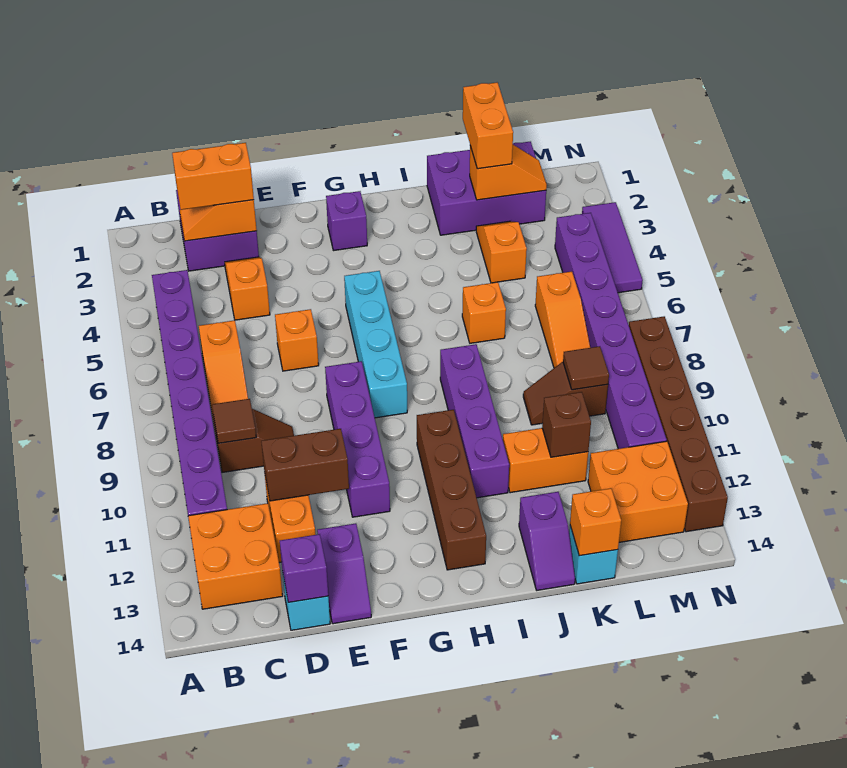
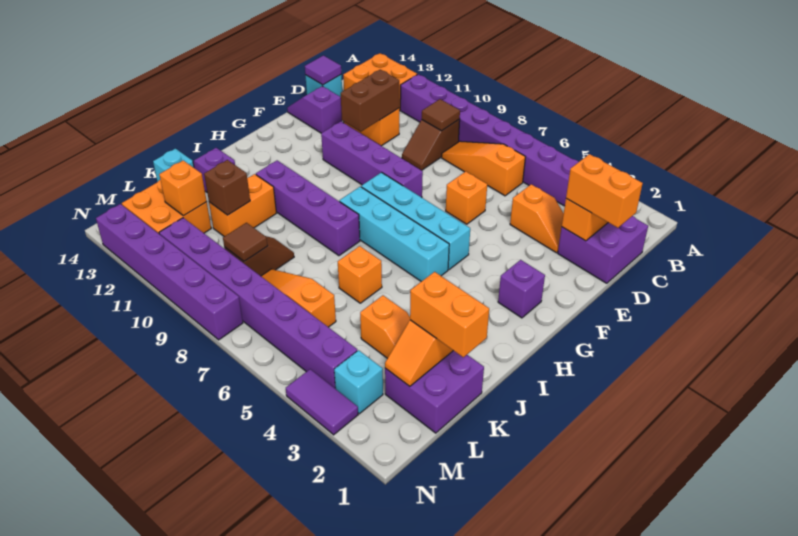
orange 1x2 brick [172,143,254,210] -> orange 1x2 brick turned to [566,154,643,228]
purple 1x1 brick [280,534,328,602] -> purple 1x1 tile [305,55,341,85]
none -> cyan 1x4 brick [339,187,449,282]
brown 1x4 brick [417,410,486,570] -> none
purple 2x3 brick [427,142,546,235] -> purple 2x2 brick [385,351,484,433]
orange 1x1 brick [570,488,621,556] -> orange 1x1 brick moved to [159,160,207,216]
none -> cyan 1x1 brick [334,350,383,414]
purple 1x3 tile [582,202,643,293] -> purple 1x2 tile [286,369,358,435]
brown 1x6 brick [629,316,728,532] -> purple 1x6 brick [96,204,243,340]

